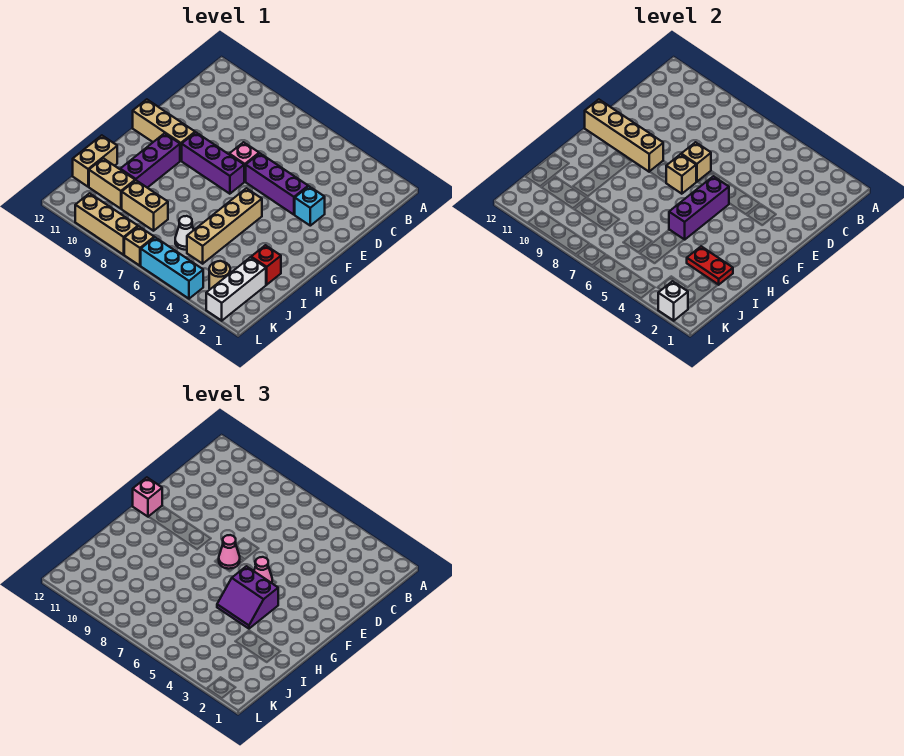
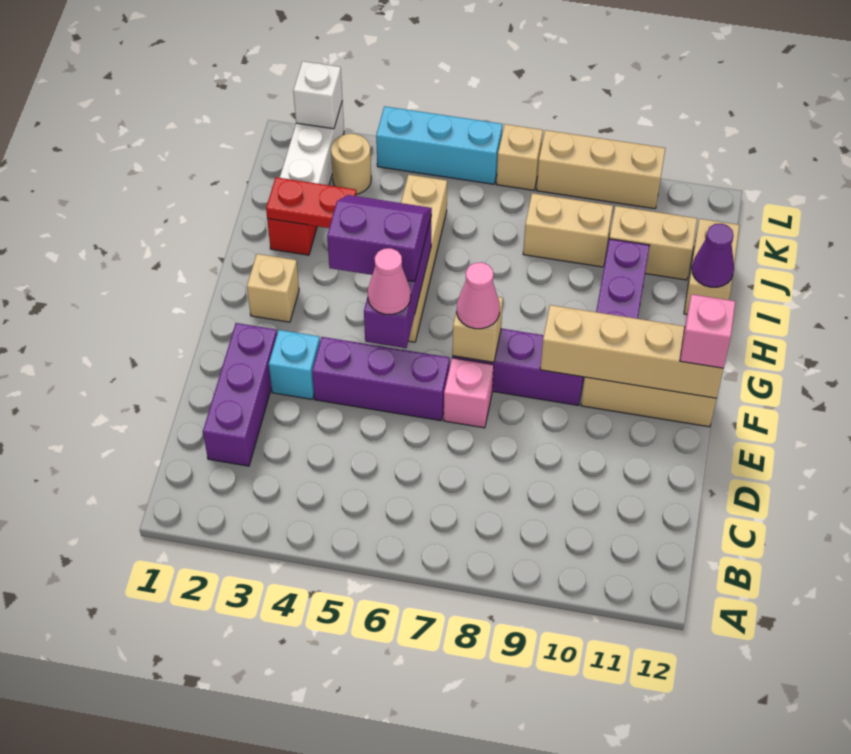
none -> purple 1x3 brick [203,323,277,466]
tan 1x1 brick [681,142,711,182] -> tan 1x1 brick moved to [247,254,299,322]
none -> purple 1x1 cone [692,224,734,287]
white 1x1 cone [175,216,194,250] -> none

